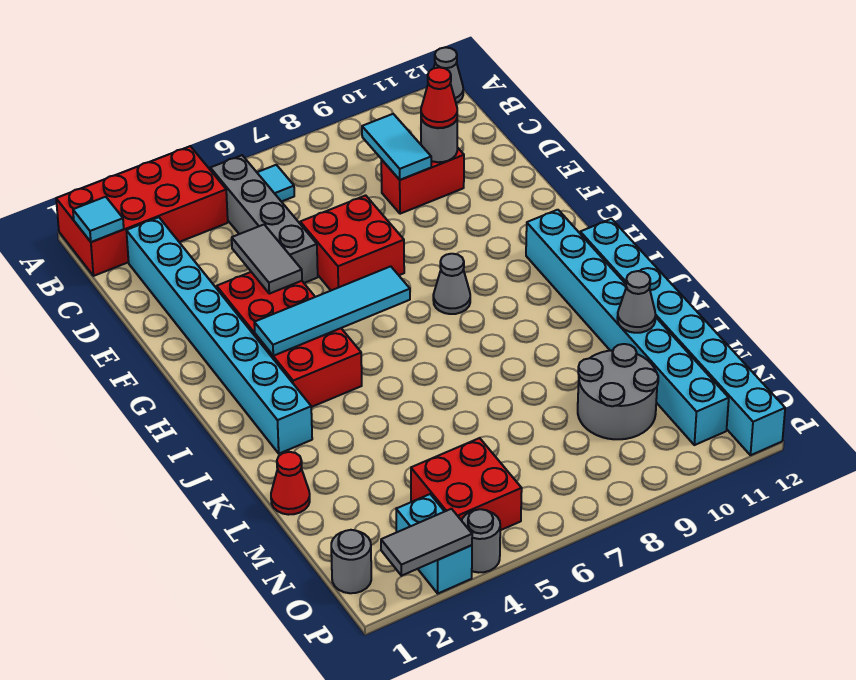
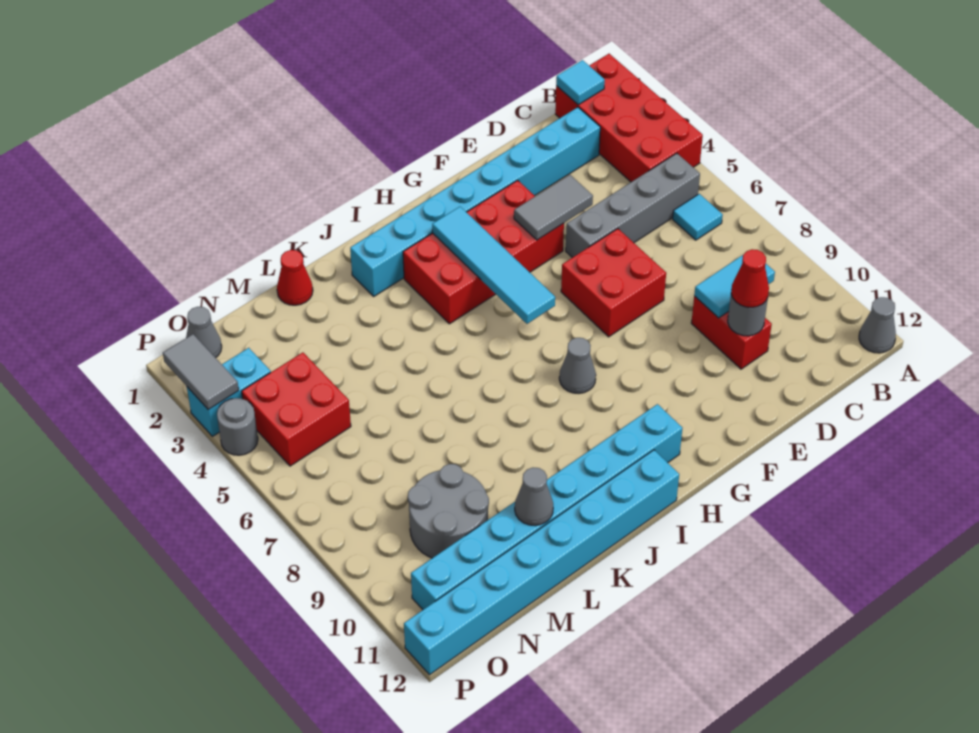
grey 1x1 round brick [331,530,371,593] -> grey 1x1 cone [186,307,222,358]

